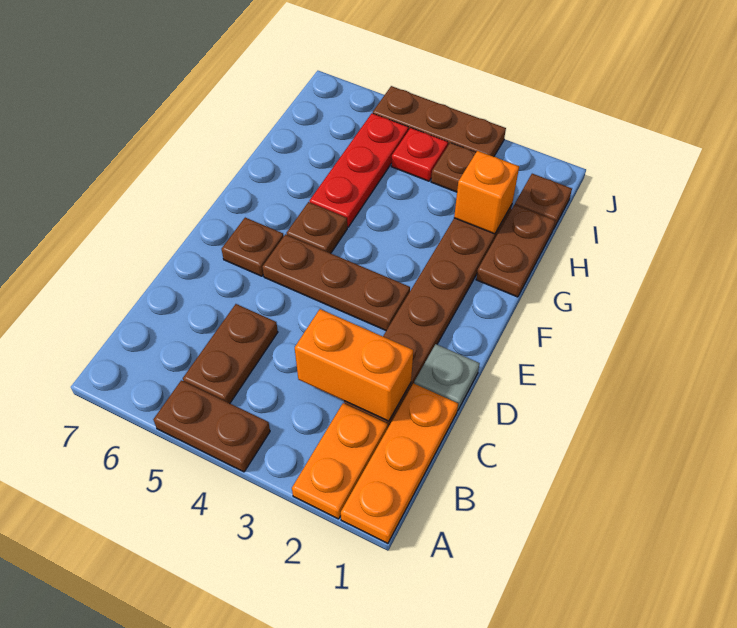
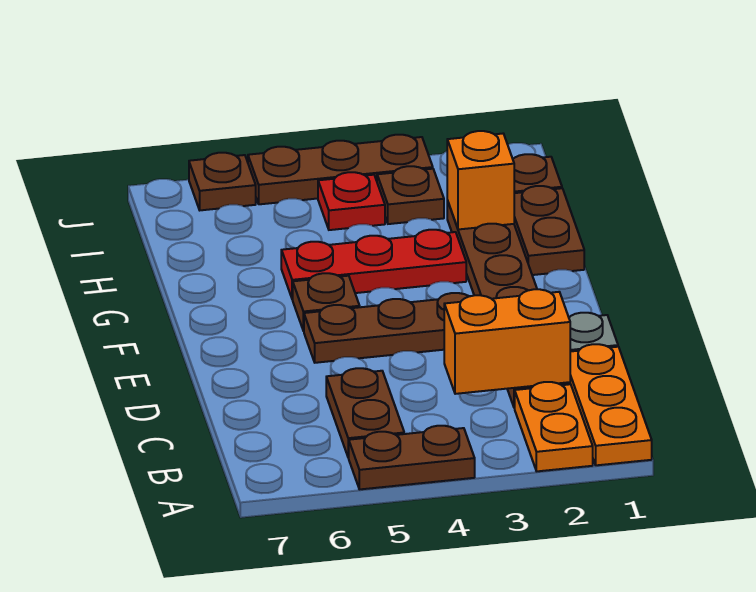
brown 1x1 plate [222,218,284,276] -> brown 1x1 plate moved to [189,153,256,210]
red 1x3 plate [310,113,409,227] -> red 1x3 plate turned to [281,230,466,299]

